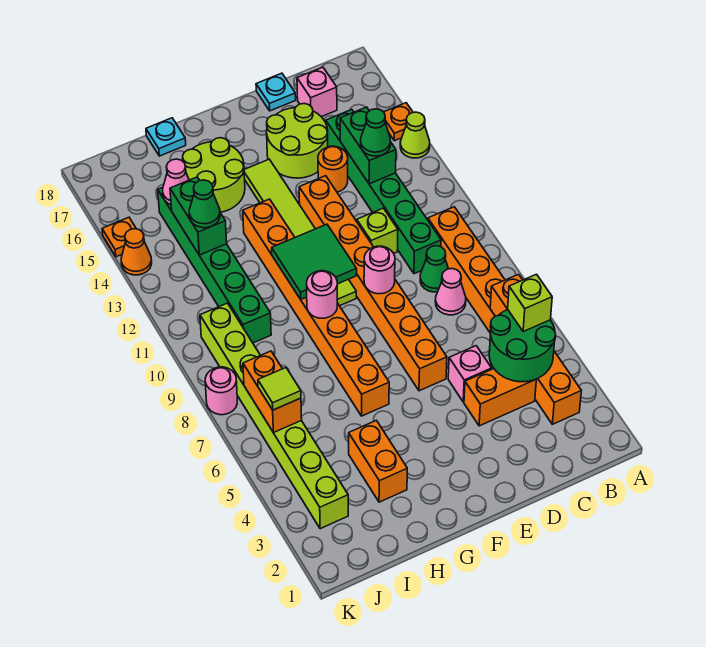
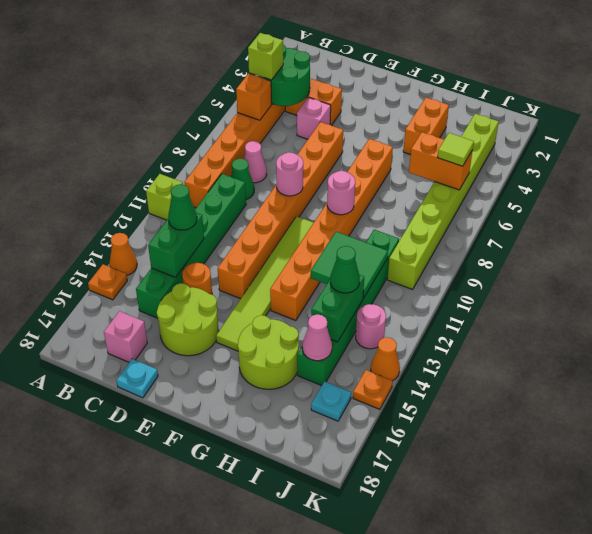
lime 1x1 cone [400,112,430,158] -> orange 1x1 cone [109,233,137,275]
lime 1x1 brick [357,208,398,253] -> lime 1x1 brick moved to [146,174,183,220]
green 2x2 tile [272,224,357,299] -> green 2x2 tile moved to [311,232,388,298]
cyan 1x1 plate [146,118,186,156] -> cyan 1x1 plate moved to [311,381,351,421]
orange 1x2 brick [243,351,302,433] -> orange 1x2 brick turned to [409,132,473,190]
pink 1x1 round brick [205,367,237,415] -> pink 1x1 round brick moved to [356,304,386,349]

